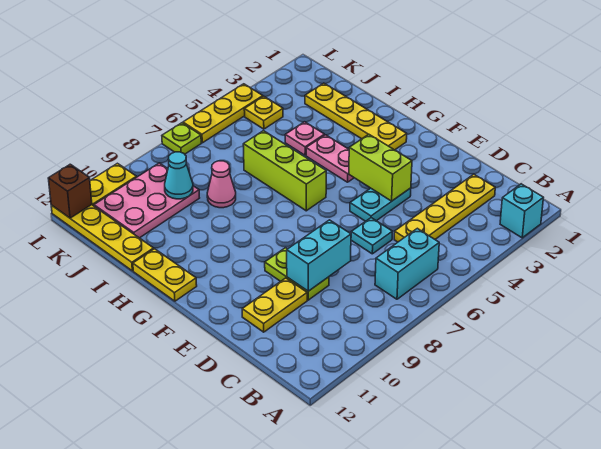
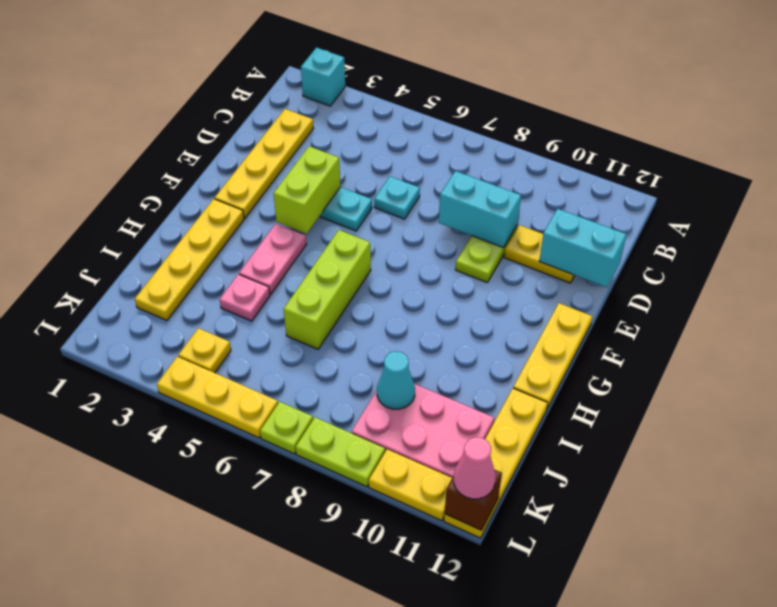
cyan 1x2 brick [375,228,439,299] -> cyan 1x2 brick moved to [539,209,626,287]
yellow 1x4 plate [394,174,495,242] -> yellow 1x4 plate turned to [215,109,314,218]
yellow 1x2 plate [133,249,197,301] -> yellow 1x3 plate [513,303,592,408]
pink 1x1 cone [207,161,236,208] -> pink 1x1 cone moved to [454,437,496,499]
none -> lime 1x2 plate [296,417,385,487]

